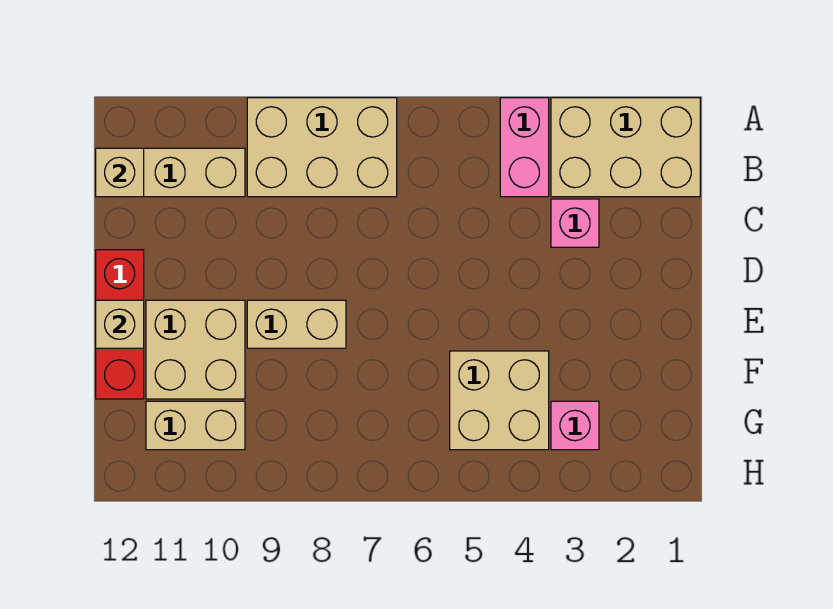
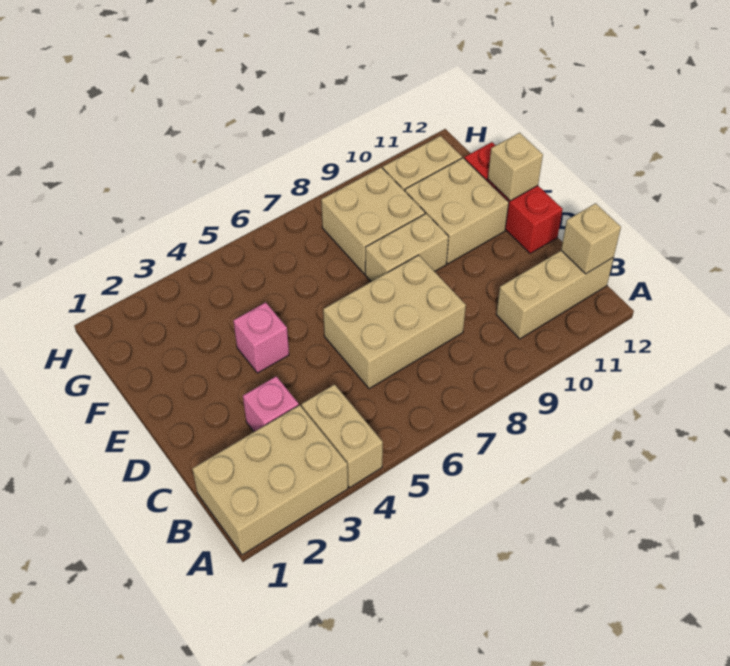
pink 1x2 brick [500,98,549,197] -> tan 1x2 brick [301,385,383,487]
tan 2x3 brick [247,98,397,197] -> tan 2x3 brick moved to [323,255,466,389]
tan 2x2 brick [450,351,549,450] -> tan 2x2 brick moved to [321,167,425,274]
pink 1x1 brick [551,401,599,450] -> pink 1x1 brick moved to [233,302,289,373]

